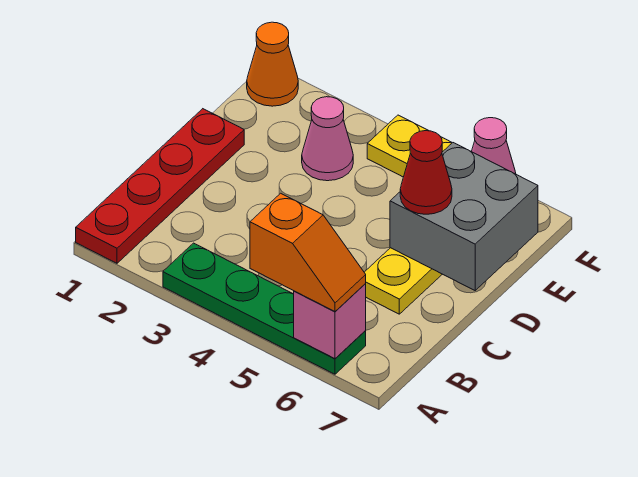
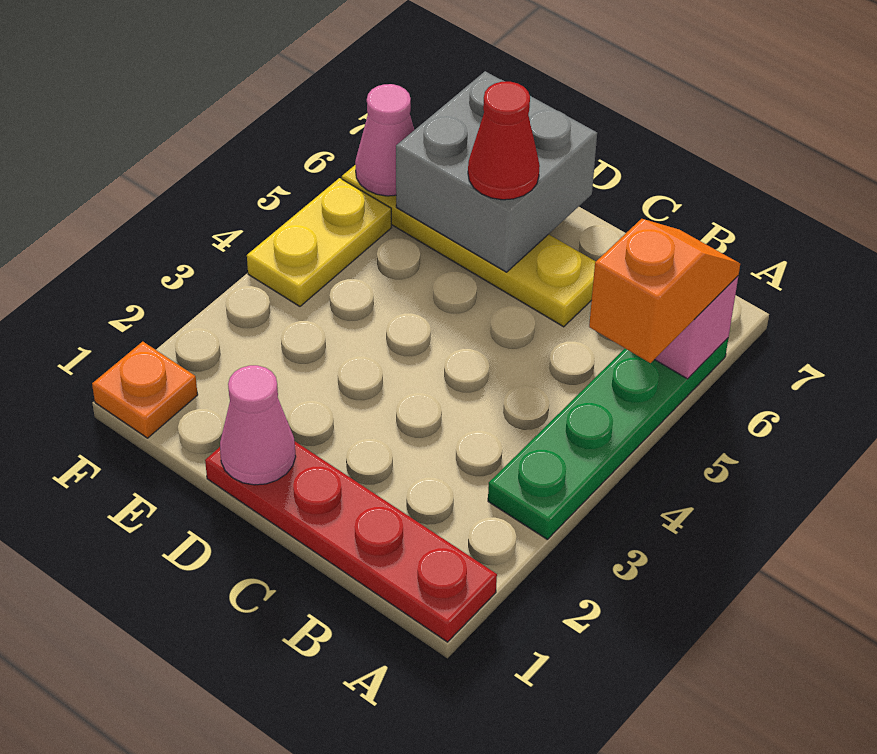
pink 1x1 cone [302,97,353,181] -> pink 1x1 cone moved to [220,365,296,485]
orange 1x1 cone [247,22,298,106] -> orange 1x1 plate [92,342,198,438]

